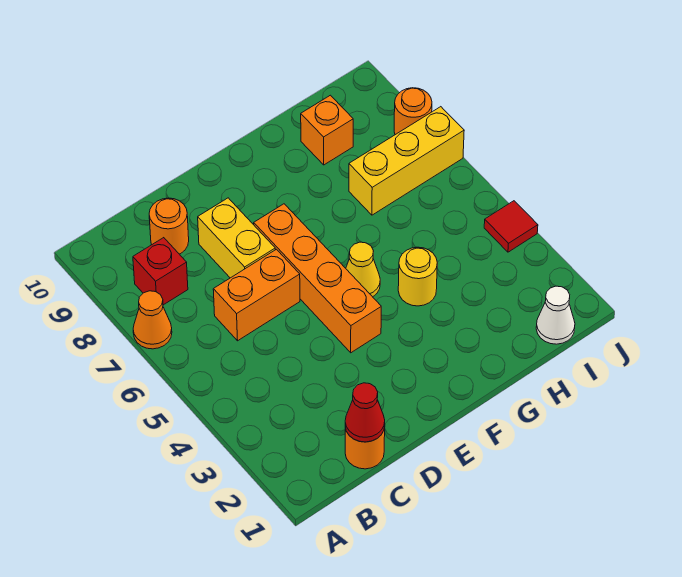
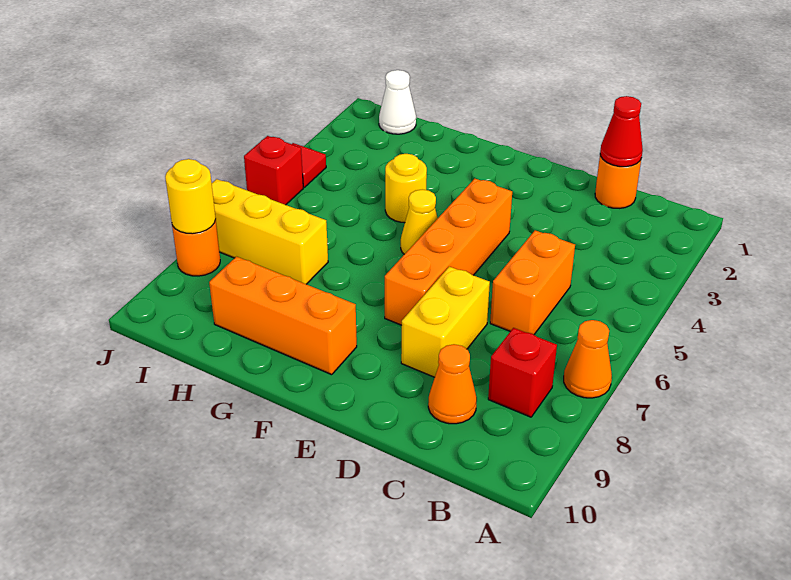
orange 1x2 brick [213,249,300,341] -> orange 1x2 brick turned to [490,230,575,335]
orange 1x1 round brick [149,198,189,254] -> orange 1x1 cone [428,344,477,424]
orange 1x1 brick [301,95,353,165] -> orange 1x3 brick [209,257,357,375]
none -> red 1x1 brick [244,136,303,205]
none -> yellow 1x1 round brick [165,159,216,234]

